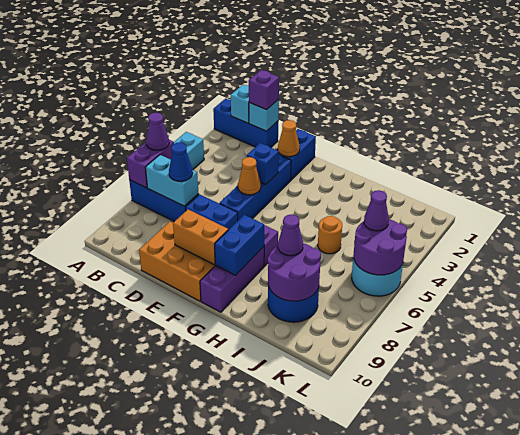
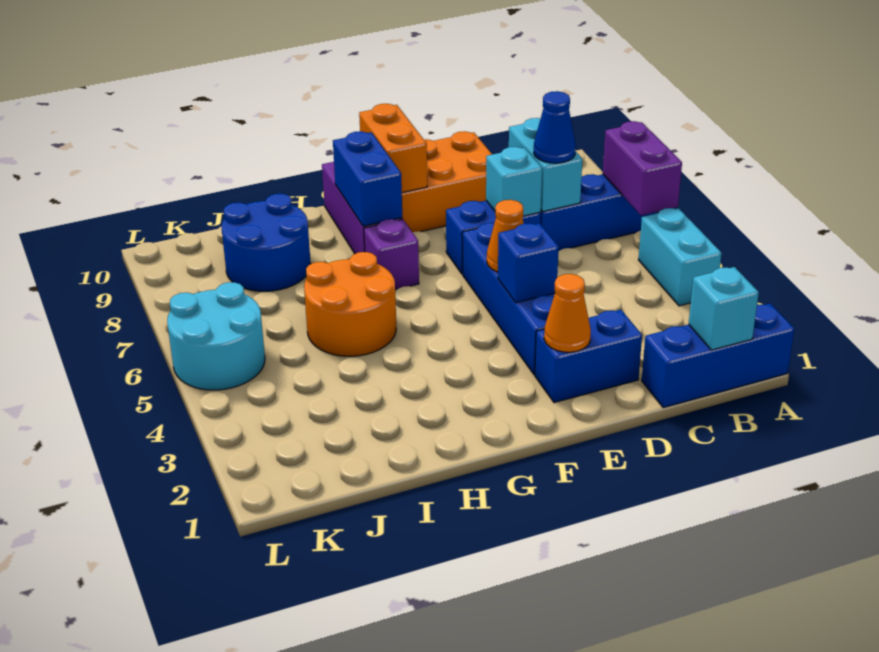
purple 1x1 cone [146,113,169,151] -> none
cyan 1x2 brick [145,155,199,206] -> cyan 1x2 brick turned to [509,118,582,212]
cyan 1x1 brick [249,99,279,131] -> cyan 1x1 brick moved to [486,147,542,216]
purple 1x1 brick [249,70,279,110] -> none
blue 1x2 brick [276,129,316,180] -> blue 1x2 brick turned to [535,310,642,403]
orange 1x2 brick [173,210,228,265] -> orange 1x2 brick turned to [359,104,427,193]
orange 1x1 round brick [318,216,342,254] -> orange 2x2 round brick [304,252,396,356]
purple 2x2 round brick [268,243,321,301] -> none
purple 1x1 cone [278,214,303,256] -> none
purple 2x2 round brick [353,219,407,275] -> none
purple 1x1 cone [364,190,389,231] -> none

